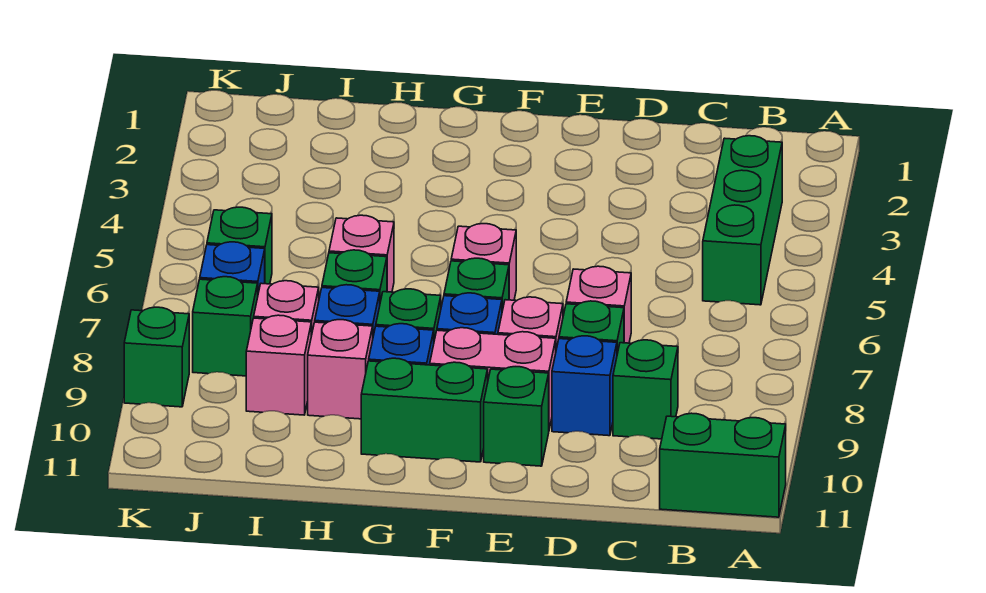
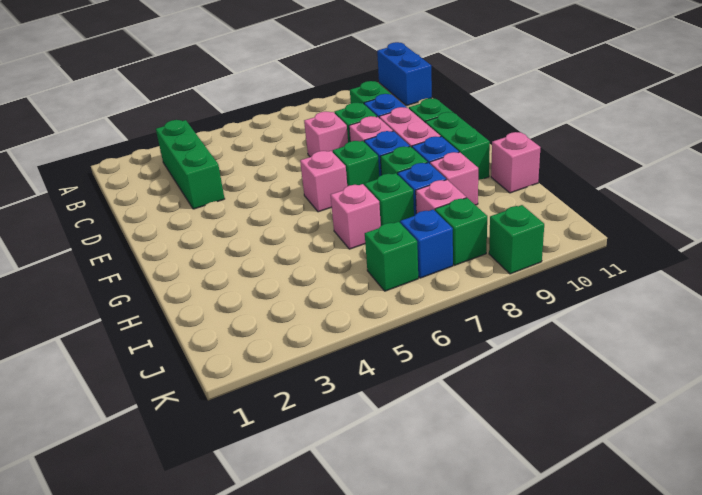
green 1x2 brick [660,413,786,517] -> blue 1x2 brick [377,42,432,106]
green 1x3 brick [703,136,782,305] -> green 1x3 brick turned to [156,120,225,209]
pink 1x1 brick [246,315,311,415] -> pink 1x1 brick moved to [491,132,540,193]

